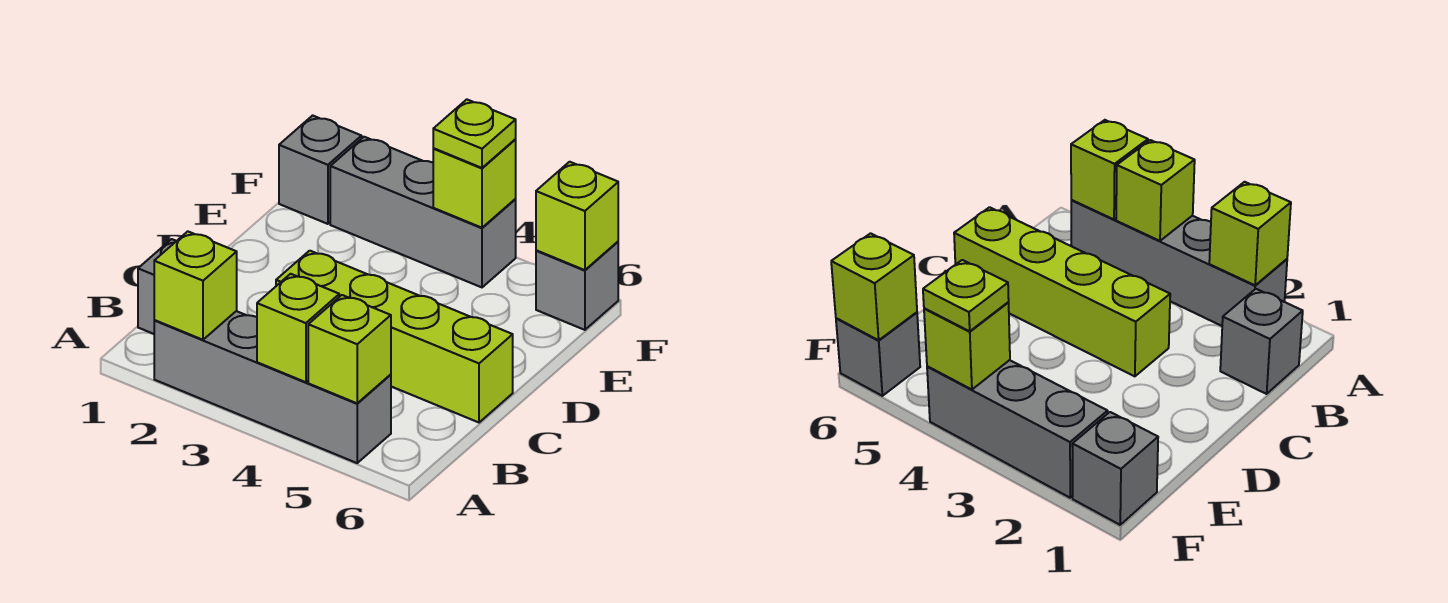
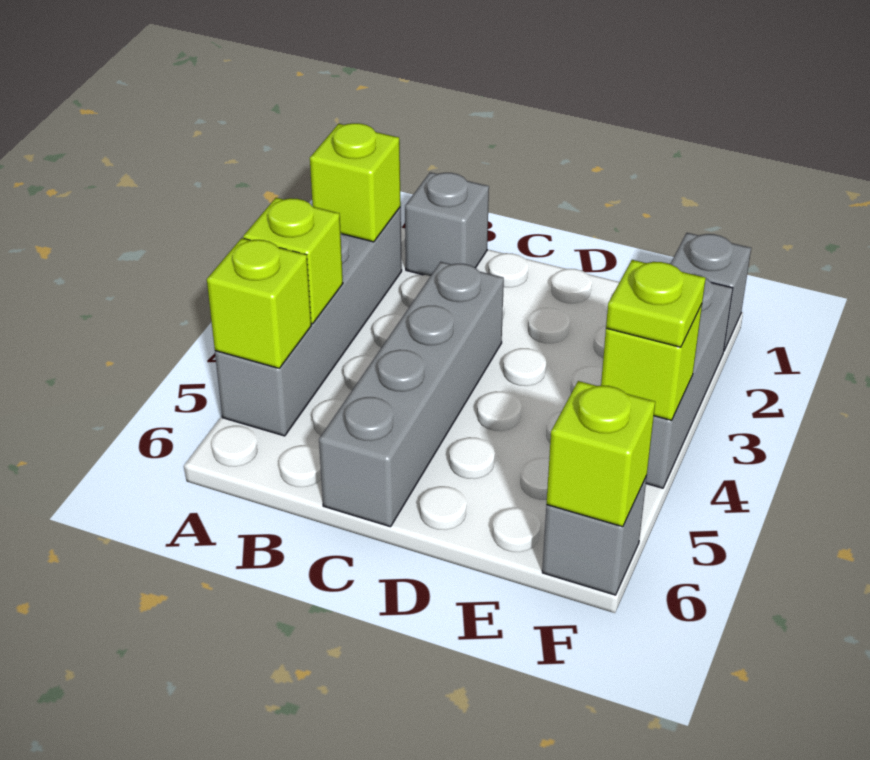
lime 1x4 brick [276,251,513,422] -> grey 1x4 brick [319,262,504,527]

